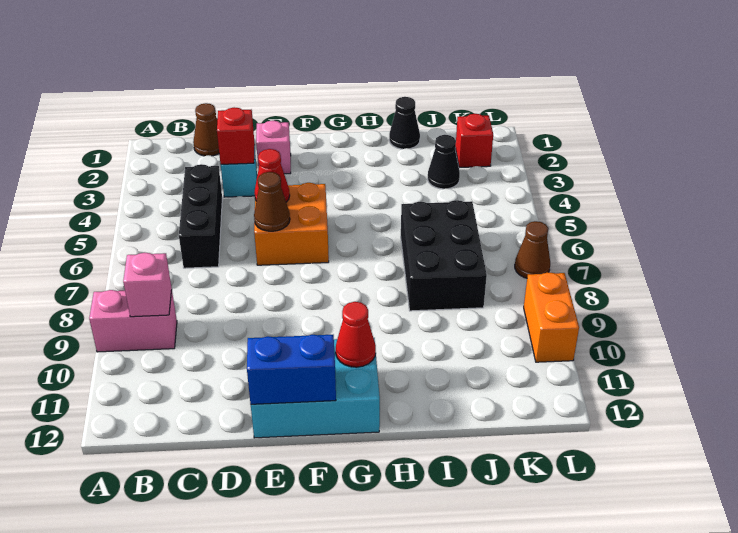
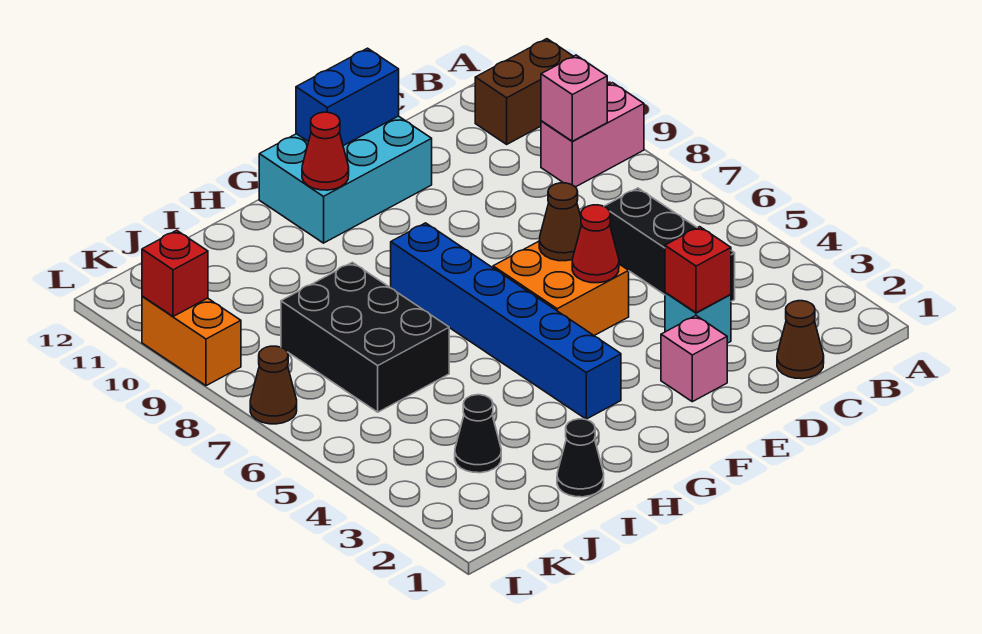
none -> brown 1x2 brick [475,39,573,144]
none -> blue 1x6 brick [391,223,621,419]
red 1x1 brick [455,114,493,168] -> red 1x1 brick moved to [142,230,208,316]

